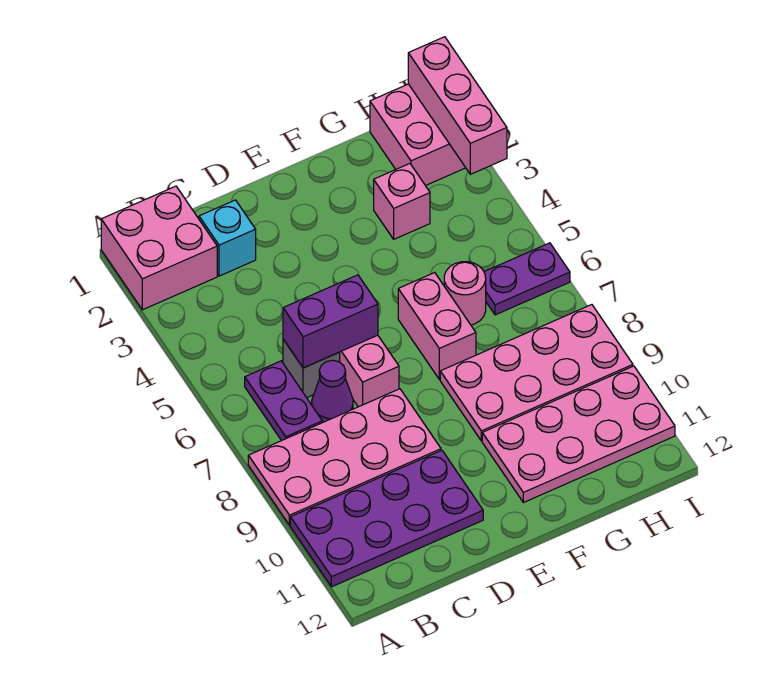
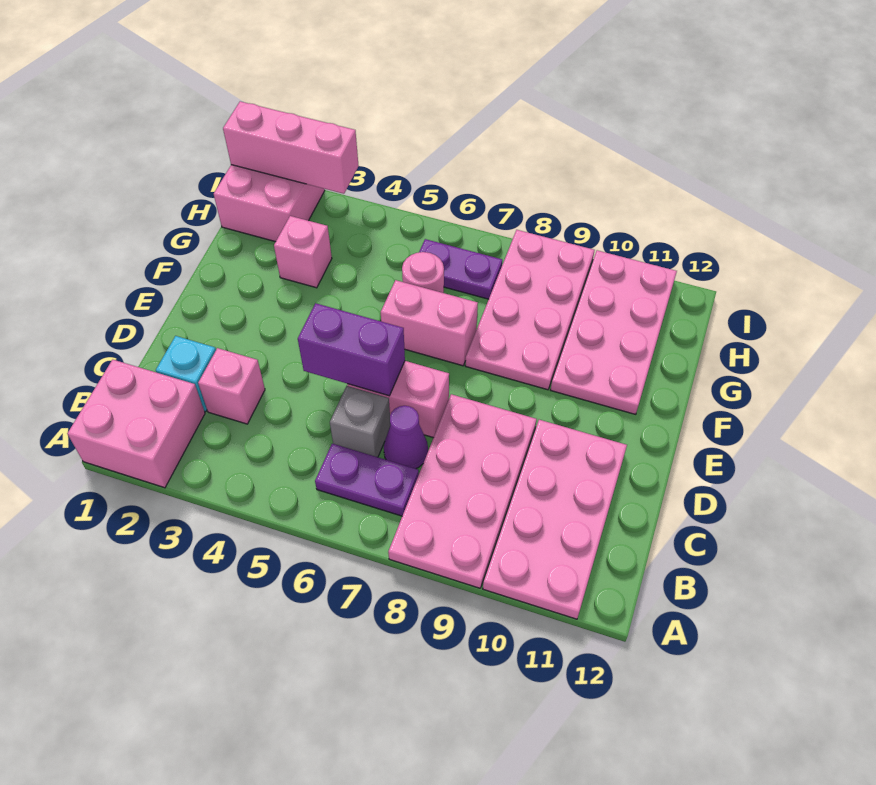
purple 2x4 plate [290,450,483,587] -> pink 2x4 plate [483,420,627,619]
none -> pink 1x1 brick [198,348,265,424]
purple 1x2 brick [283,275,378,368] -> purple 1x2 brick turned to [298,303,405,396]
purple 1x2 plate [484,243,570,315] -> purple 1x2 plate turned to [419,239,502,299]

